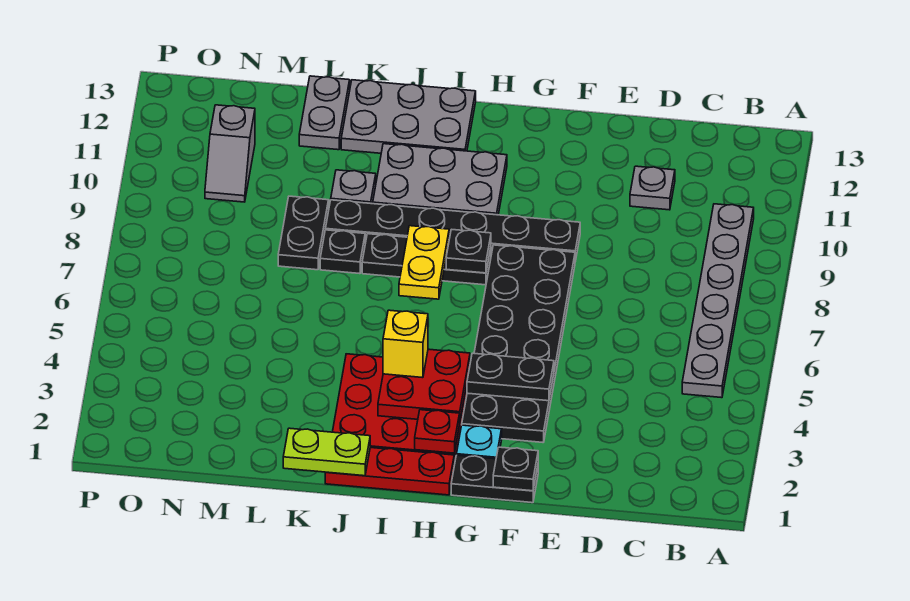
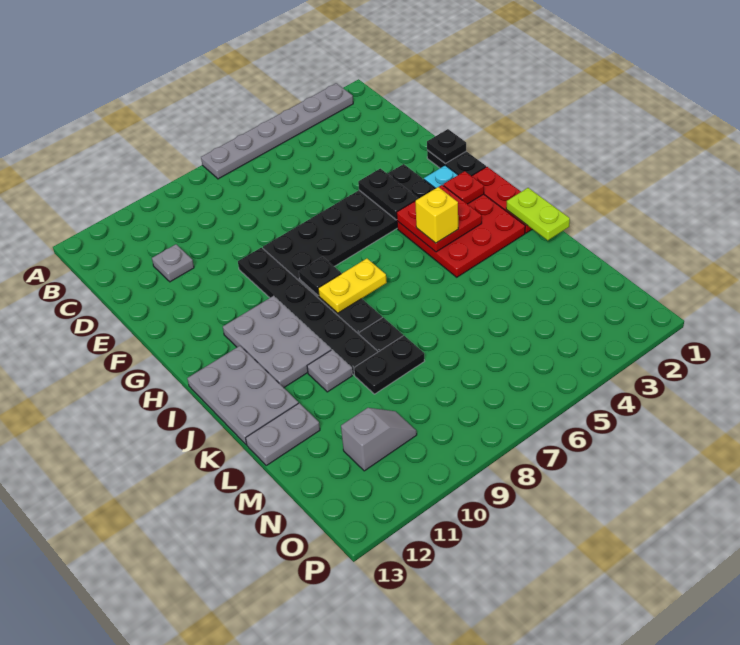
grey 1x6 plate [682,204,754,398] -> grey 1x6 plate moved to [201,83,353,179]

